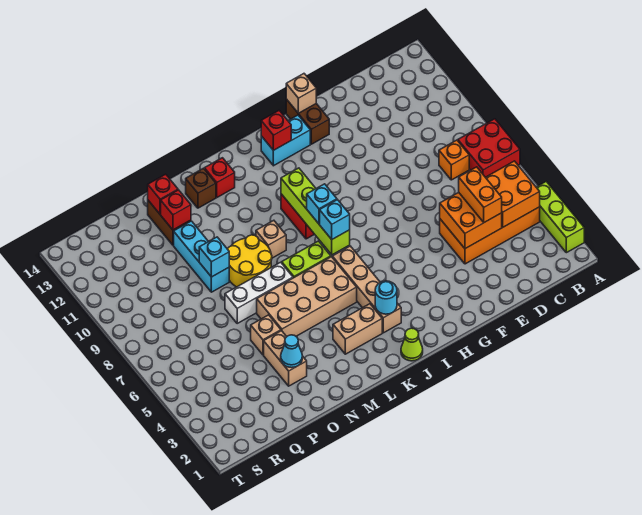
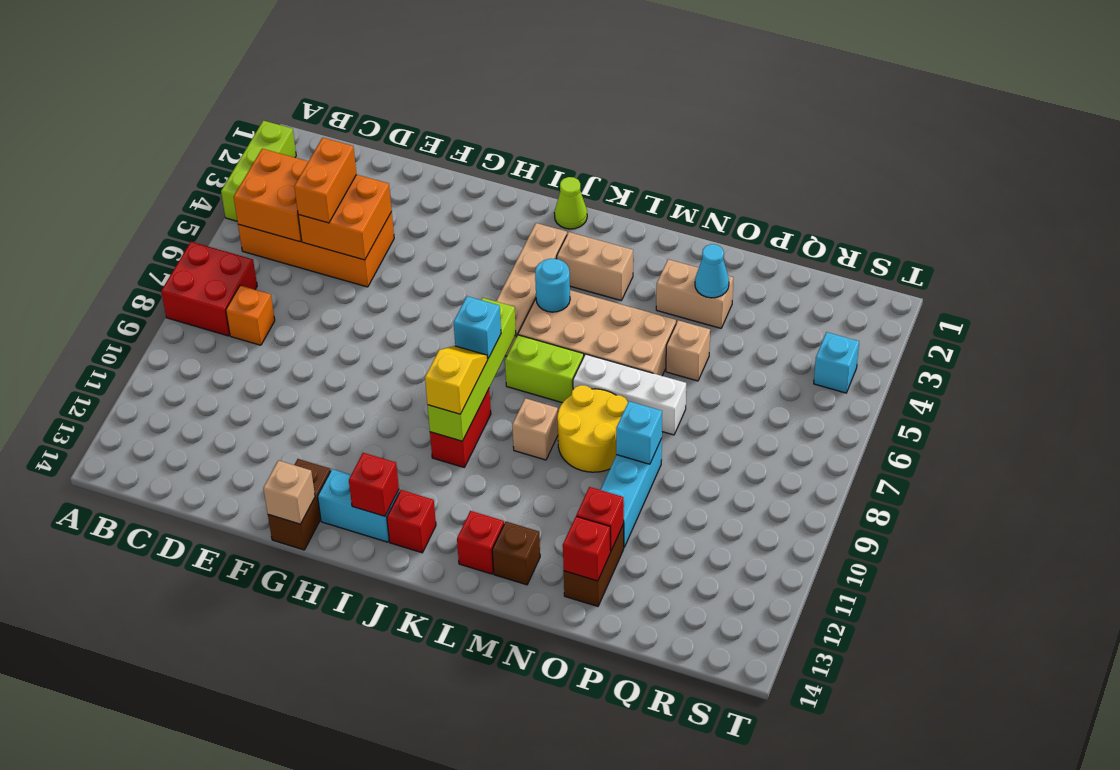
cyan 1x1 round brick [375,281,397,314] -> cyan 1x1 round brick moved to [535,259,570,312]
cyan 1x1 brick [320,200,350,239] -> cyan 1x1 brick moved to [814,332,859,393]
none -> yellow 1x2 slope [425,346,488,414]
none -> red 1x1 brick [387,490,436,553]
tan 1x2 brick [264,331,307,386] -> tan 1x2 brick turned to [656,259,733,328]

